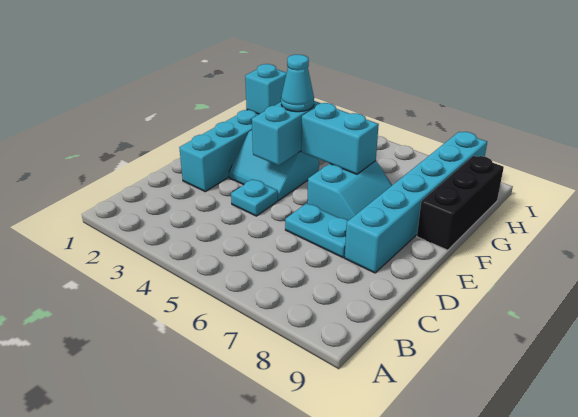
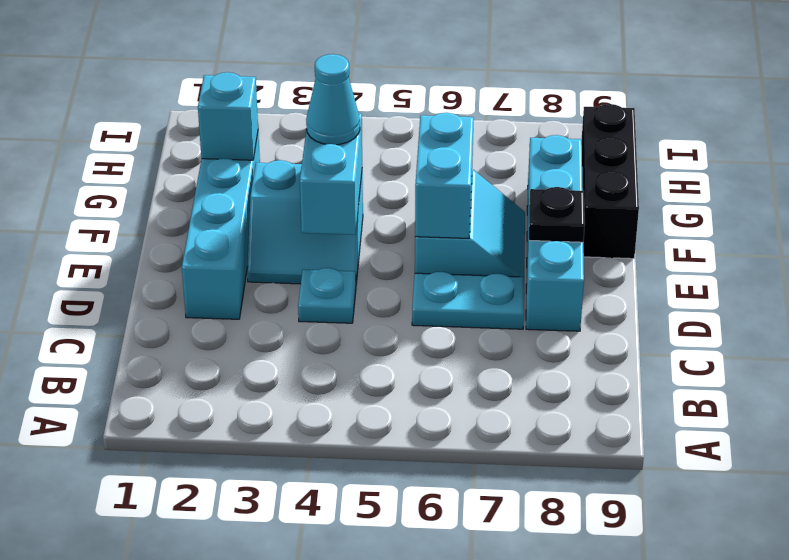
cyan 1x6 brick [345,132,487,273] -> cyan 1x4 brick [526,135,584,331]
none -> black 1x1 plate [529,187,585,242]
cyan 1x2 brick [301,103,379,174] -> cyan 1x2 brick turned to [415,113,474,238]

